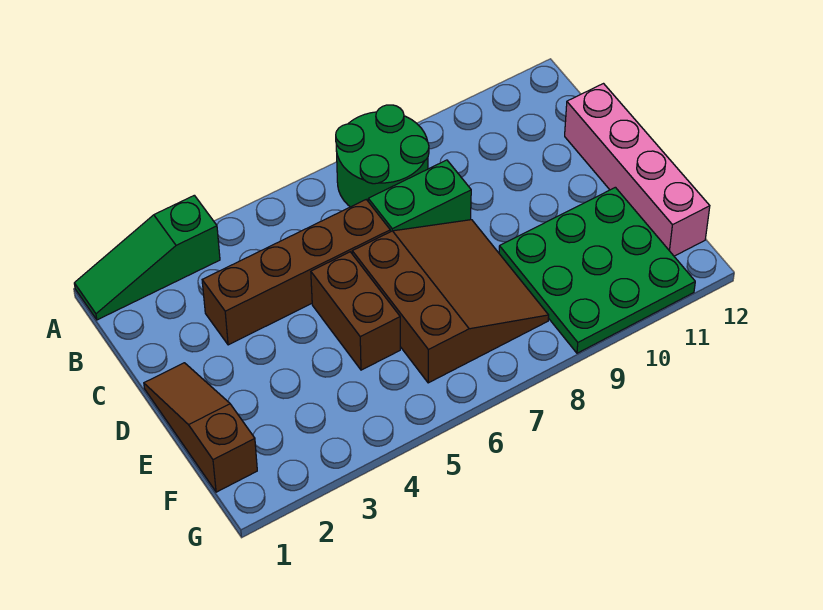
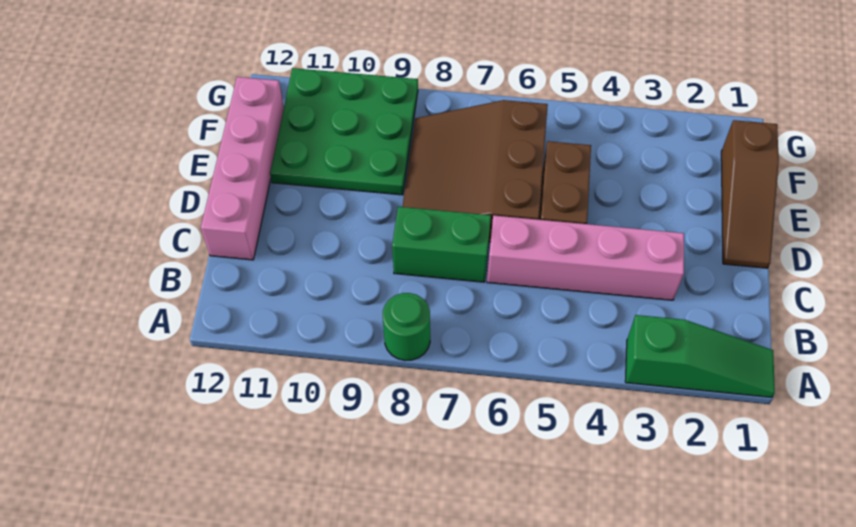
green 2x2 round brick [336,105,429,207] -> green 1x1 round brick [383,293,430,360]
brown 1x4 brick [202,200,390,345] -> pink 1x4 brick [487,216,684,300]

